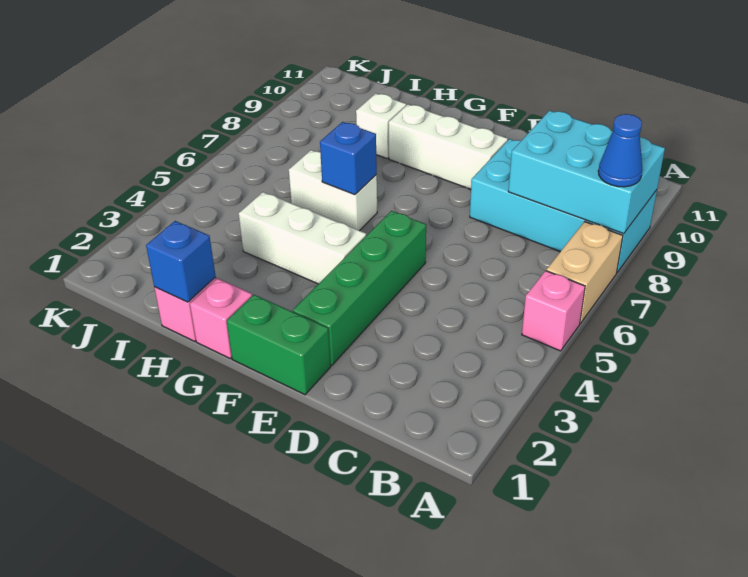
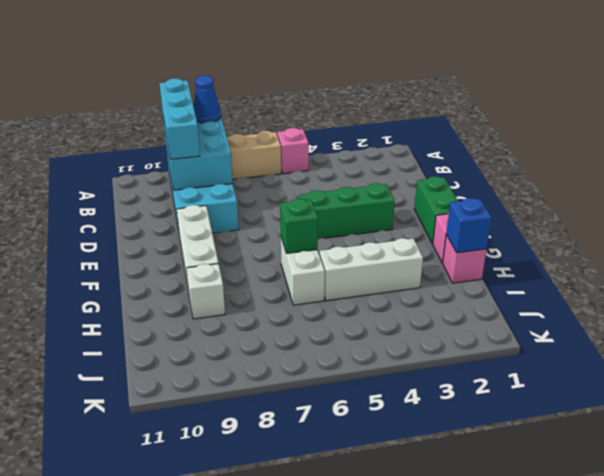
none -> cyan 1x3 brick [159,78,200,159]
green 1x4 brick [293,211,426,365] -> green 1x3 brick [299,183,395,239]
white 1x3 brick [239,192,366,284] -> white 1x3 brick turned to [319,238,423,301]
blue 1x1 brick [320,122,377,195] -> green 1x1 brick [280,199,318,253]

